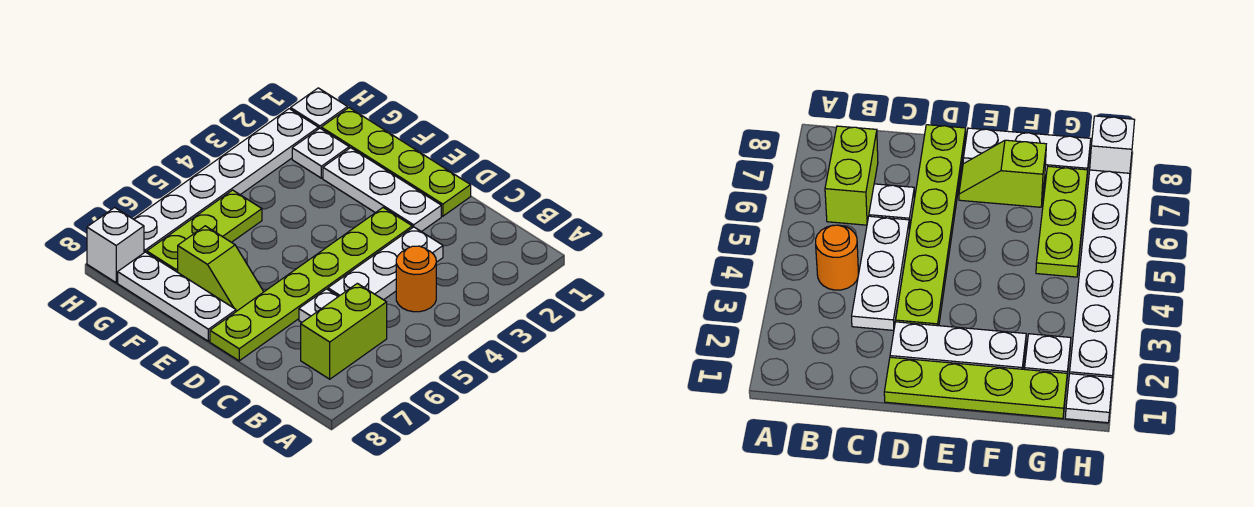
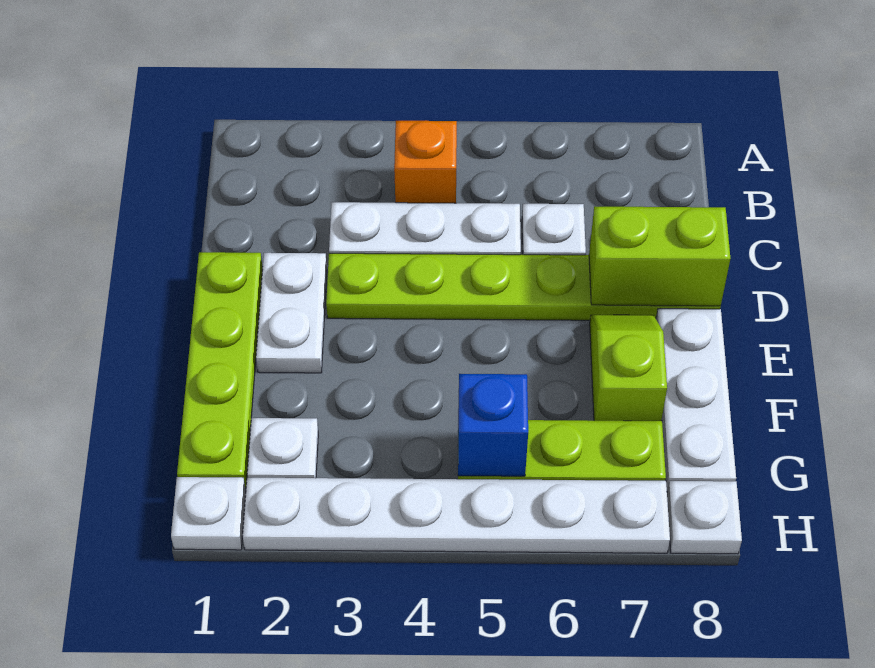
orange 1x1 round brick [396,246,436,312] -> orange 1x1 brick [394,120,457,203]
lime 1x2 brick [301,283,387,379] -> lime 1x2 brick moved to [589,206,730,306]
white 1x3 plate [323,148,441,232] -> white 1x2 plate [256,253,327,373]
none -> blue 1x1 brick [458,374,528,476]
white 1x1 brick [87,207,144,283] -> white 1x1 plate [667,481,742,554]

